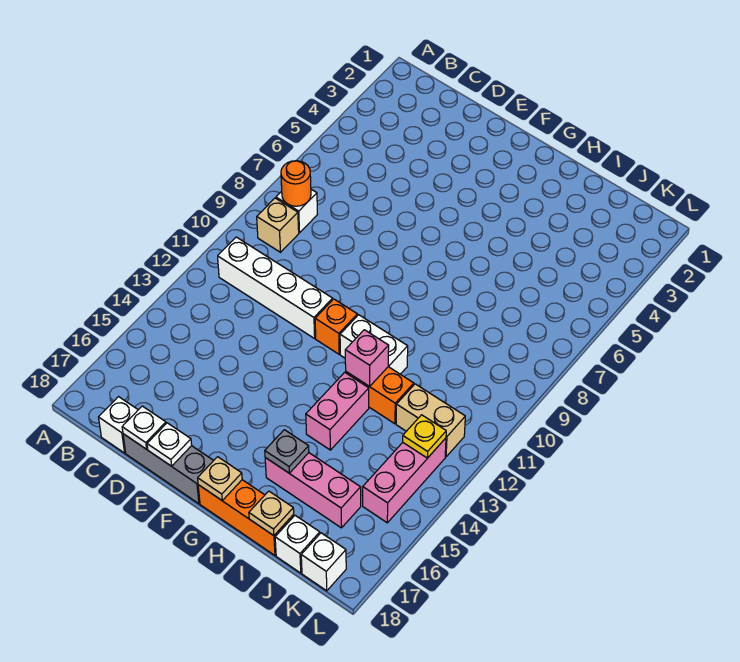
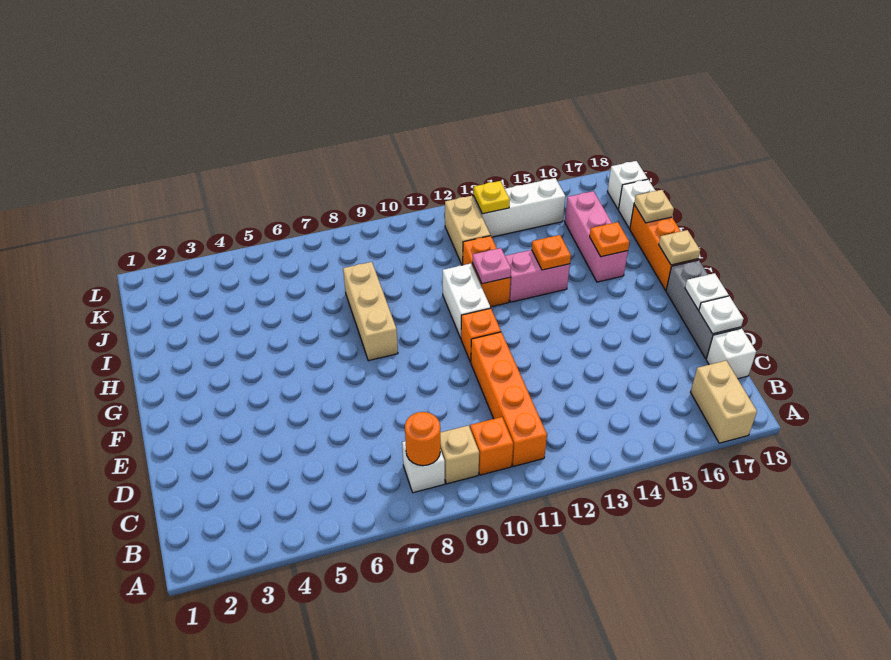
none -> tan 1x2 brick [691,360,757,443]
none -> orange 1x1 brick [470,417,513,475]
white 1x4 brick [218,237,333,338] -> orange 1x4 brick [471,332,547,467]
none -> tan 1x3 brick [343,262,398,361]
pink 1x1 brick [345,330,389,386] -> pink 1x1 plate [473,248,511,284]
none -> orange 1x1 plate [532,235,571,270]
grey 1x1 plate [265,430,309,473] -> orange 1x1 plate [590,222,629,257]
pink 1x3 brick [363,438,446,523] -> white 1x3 brick [473,178,565,237]

